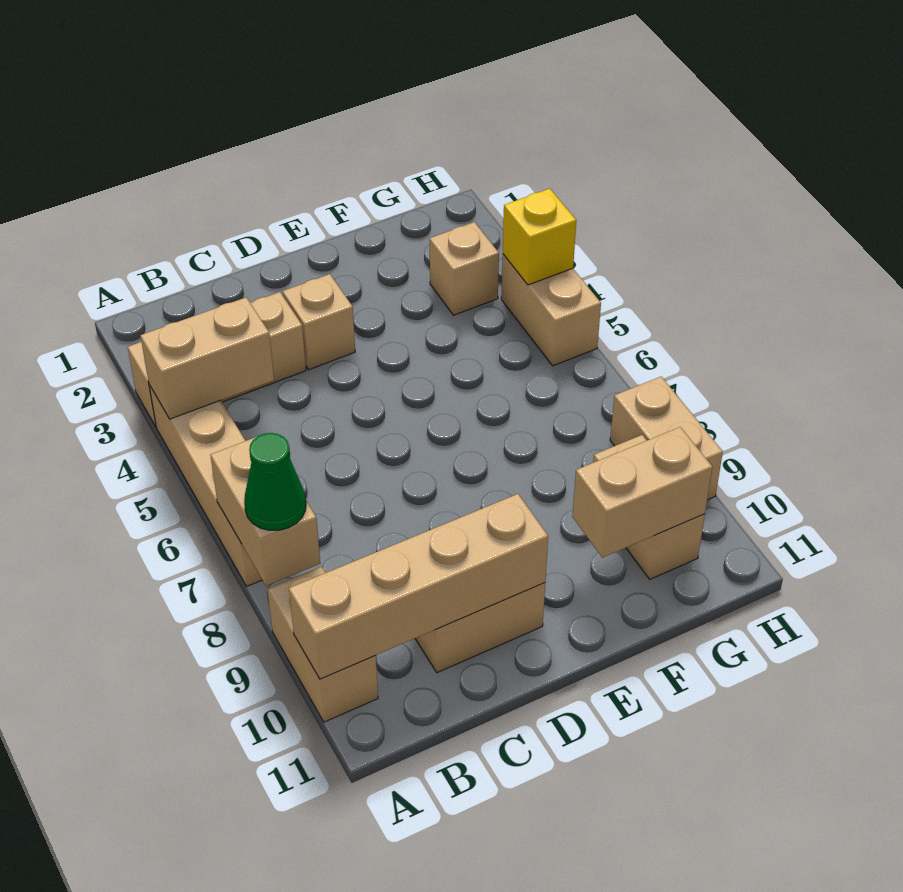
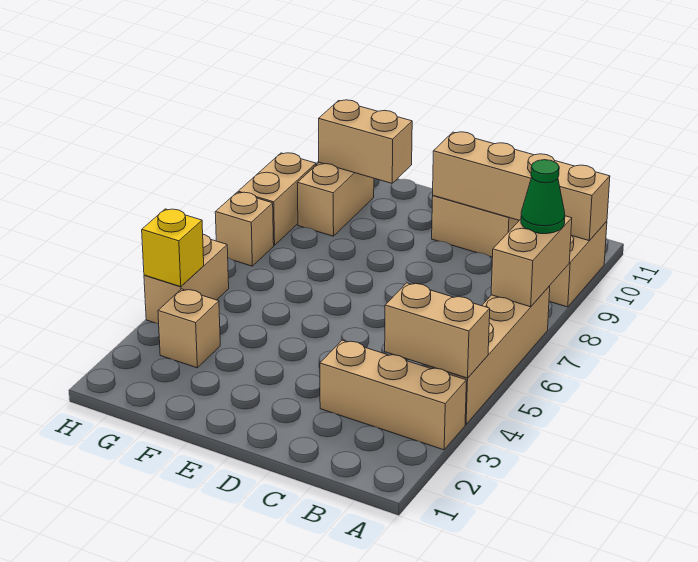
tan 1x1 brick [283,274,355,370] -> tan 1x1 brick moved to [215,192,274,266]

